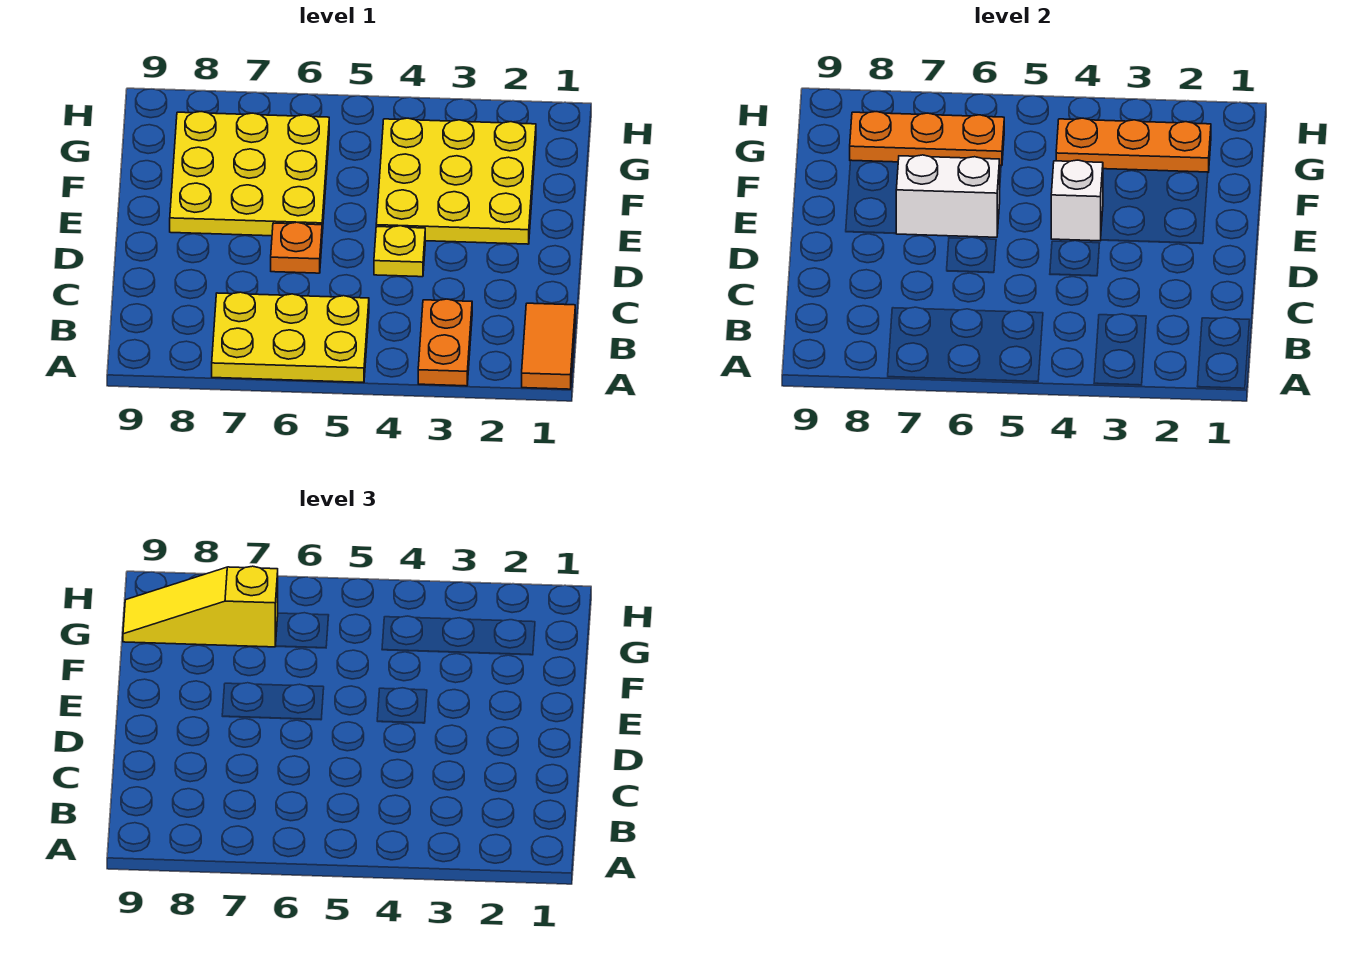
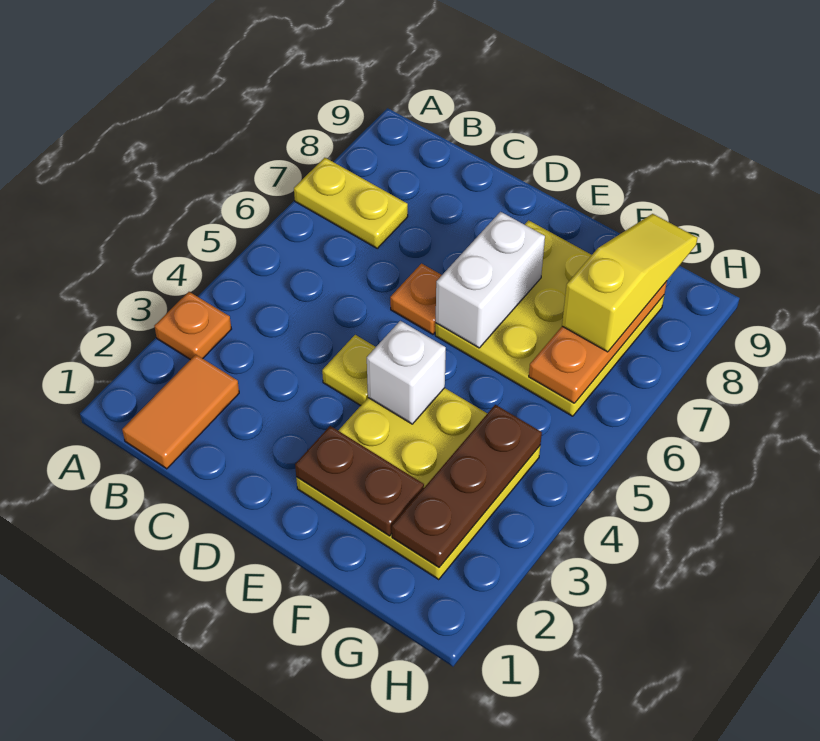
orange 1x2 tile [522,303,575,389] -> orange 1x2 tile turned to [122,355,239,469]
orange 1x2 plate [418,299,472,386] -> orange 1x1 plate [154,292,231,360]
yellow 2x3 plate [212,292,369,382] -> yellow 1x2 plate [294,158,408,248]
none -> brown 1x2 plate [295,426,424,536]
orange 1x3 plate [1056,118,1211,172] -> brown 1x3 plate [392,405,542,567]

